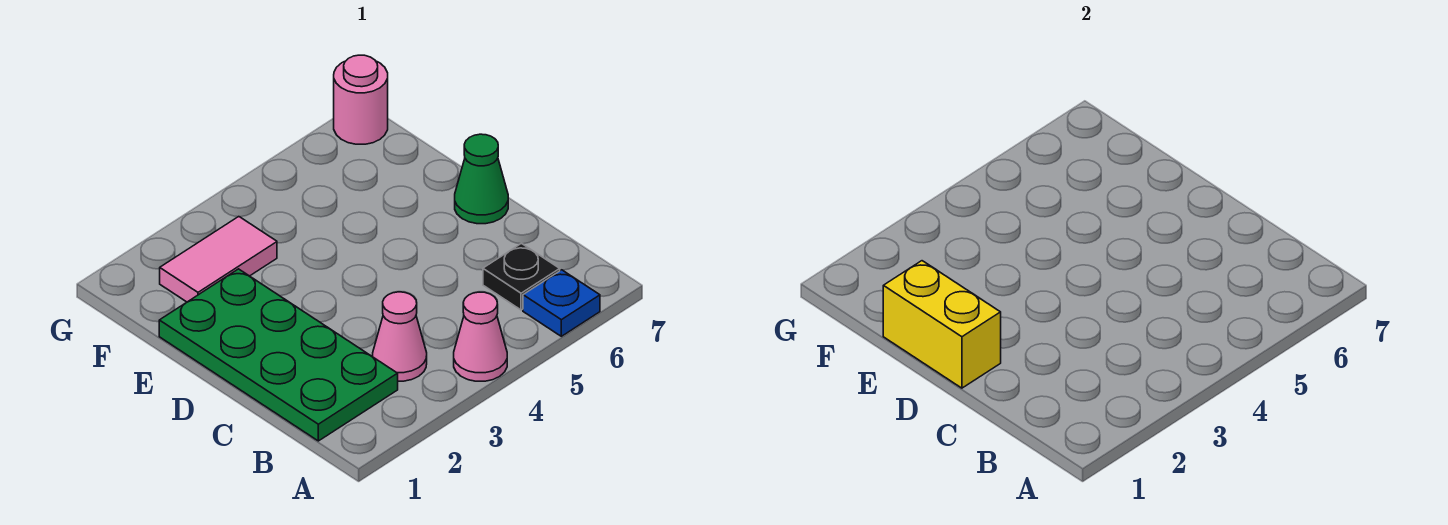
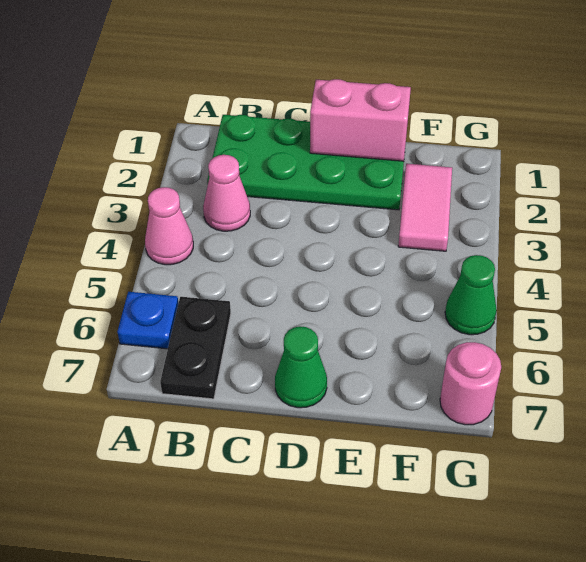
black 1x1 plate [483,244,560,310] -> black 1x2 plate [160,297,231,399]
yellow 1x2 brick [883,261,1001,388] -> pink 1x2 brick [310,79,411,161]
none -> green 1x1 cone [445,255,497,335]

